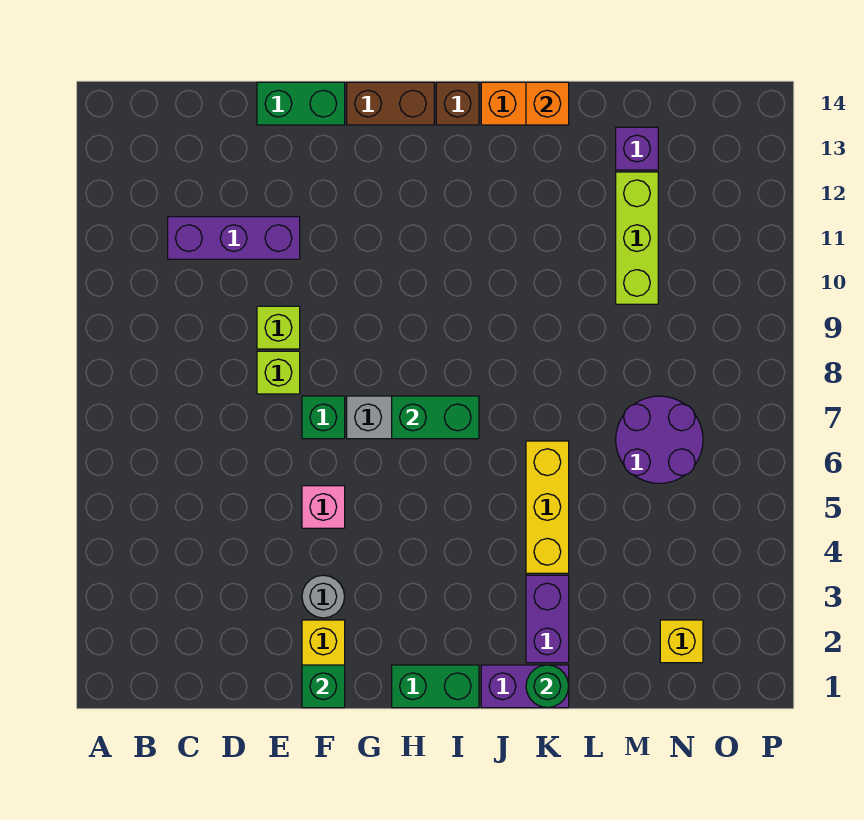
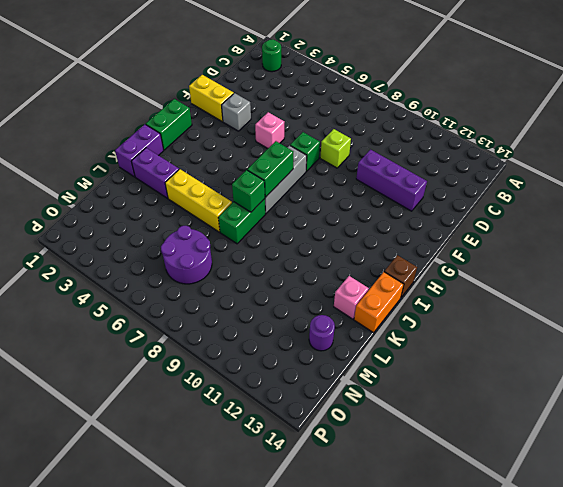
purple 1x3 brick [168,217,300,259] -> purple 1x3 brick turned to [356,150,427,211]
lime 1x1 brick [257,306,300,349] -> none
green 1x2 brick [257,82,345,125] -> green 1x2 brick moved to [218,199,265,244]
green 1x1 brick [302,665,345,708] -> green 1x1 brick moved to [232,170,265,212]
grey 1x1 round brick [302,575,345,618] -> grey 1x1 brick [222,93,251,131]
brown 1x2 brick [347,82,434,125] -> none
green 1x1 round brick [526,665,569,708] -> green 1x1 round brick moved to [262,39,281,72]
none -> pink 1x1 brick [334,276,369,319]
orange 1x1 brick [526,82,569,125] -> none
lime 1x3 brick [616,172,658,304] -> none
purple 1x1 brick [616,127,658,170] -> purple 1x1 round brick [309,315,335,351]
yellow 1x1 brick [660,620,703,663] -> none

